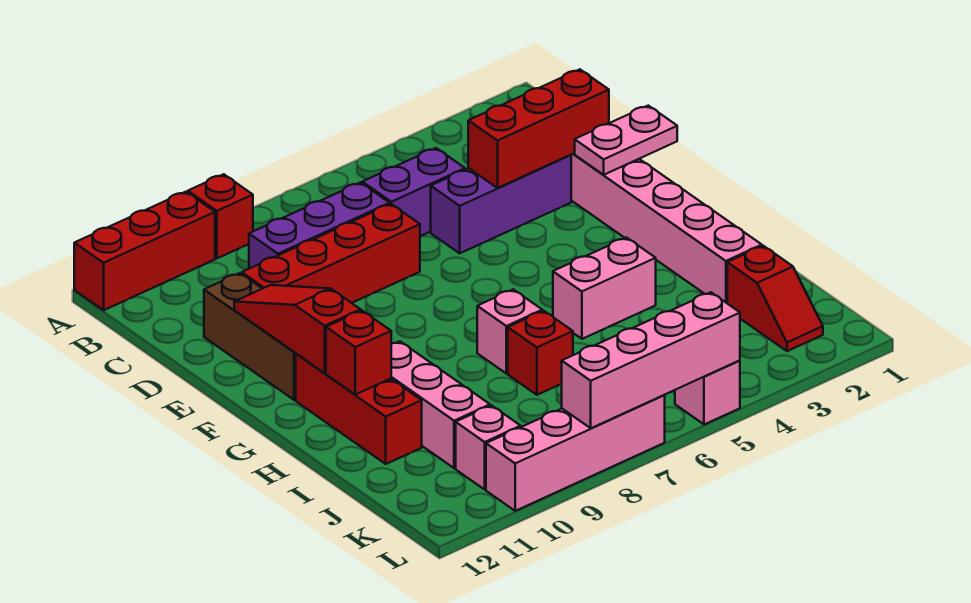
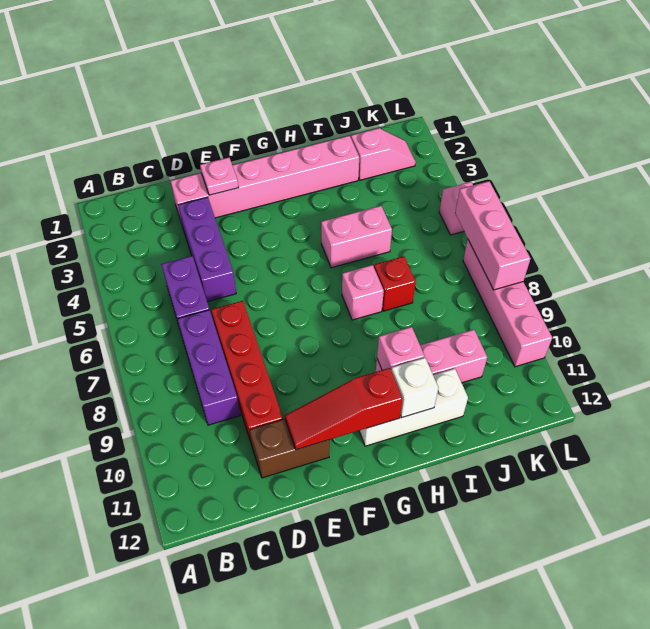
red 1x1 brick [188,174,253,258] -> none
red 1x3 brick [74,192,215,310] -> none
red 1x3 brick [468,69,609,188] -> none
brown 1x3 brick [204,273,296,400] -> brown 1x2 brick [250,419,330,478]
pink 1x2 plate [575,106,677,175] -> pink 1x1 plate [200,158,238,195]
red 1x3 brick [296,354,422,464] -> white 1x3 brick [359,369,468,446]
pink 1x2 brick [553,238,656,339] -> pink 1x2 brick turned to [321,206,392,268]
red 1x1 brick [326,311,391,395] -> white 1x1 brick [391,358,438,418]
red 1x2 slope [727,246,823,351] -> pink 1x2 slope [351,128,416,180]
pink 1x1 brick [456,406,521,489] -> pink 1x1 brick moved to [377,327,425,370]
pink 1x4 brick [562,292,740,428] -> pink 1x3 brick [455,181,530,290]

